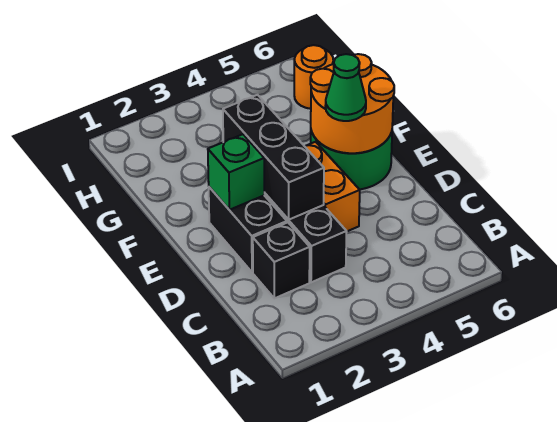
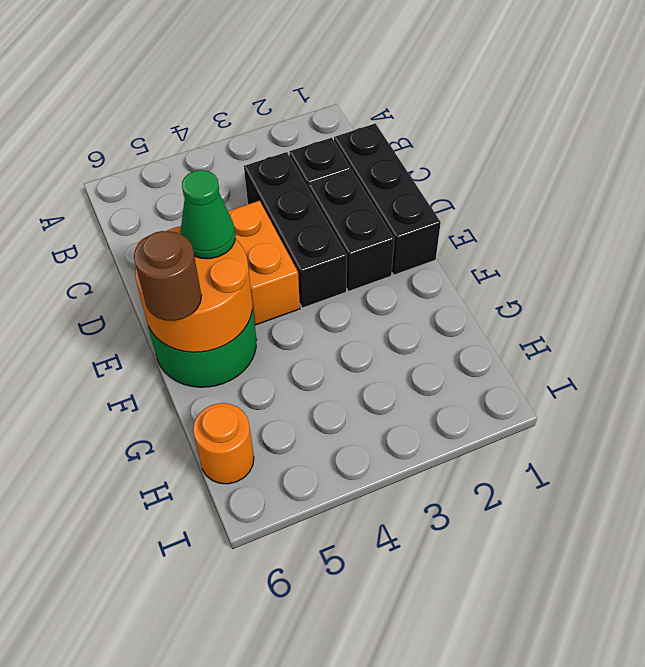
black 1x3 brick [223,95,324,220] -> black 1x3 brick moved to [334,124,441,275]
green 1x1 brick [208,134,264,210] -> none
none -> brown 1x1 round brick [134,231,201,321]

